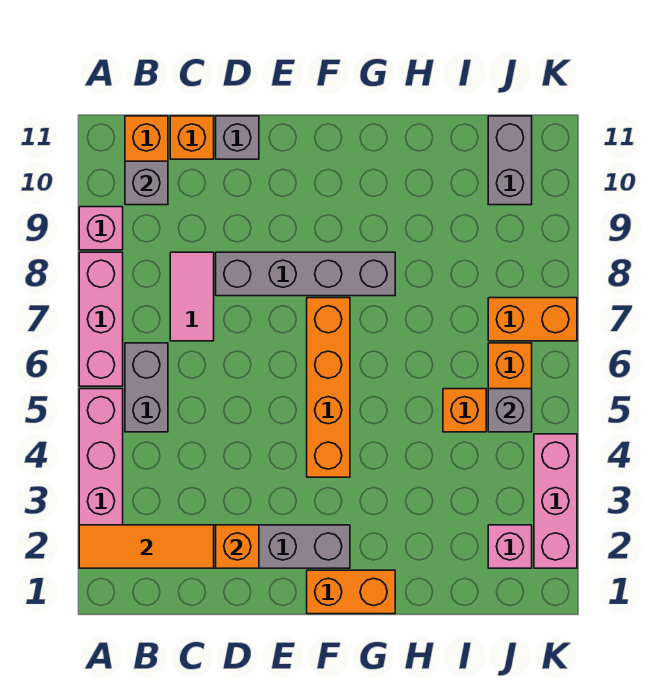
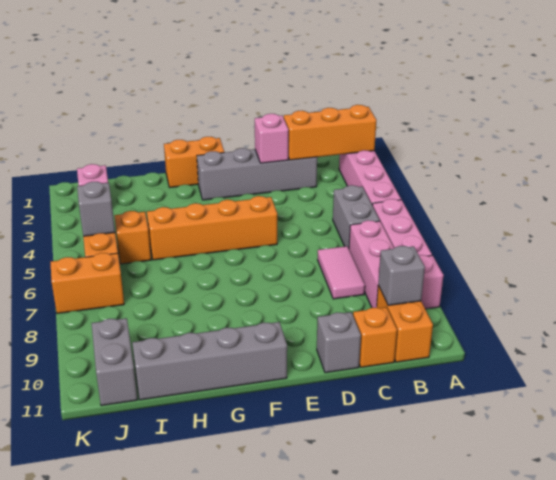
orange 1x3 tile [79,525,214,568] -> orange 1x3 brick [284,105,377,160]
orange 1x1 brick [216,525,259,568] -> pink 1x1 brick [255,114,289,163]
grey 1x4 brick [216,252,395,296] -> grey 1x4 brick moved to [132,322,287,400]
orange 1x4 brick [307,298,350,477] -> orange 1x4 brick turned to [147,196,277,260]
pink 1x3 brick [534,434,577,568] -> pink 1x3 brick moved to [349,220,394,308]

